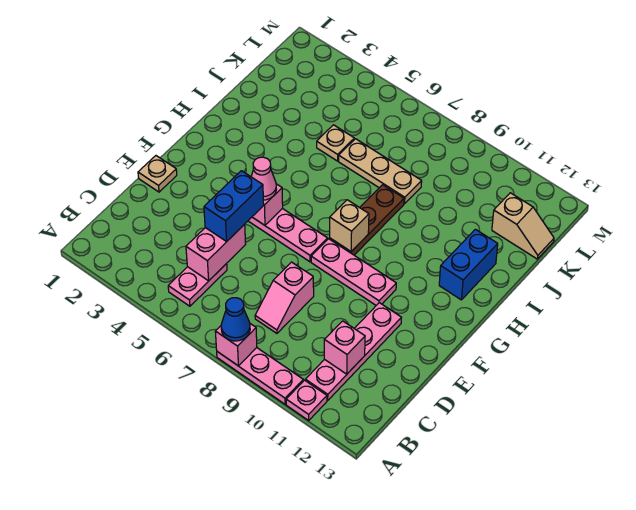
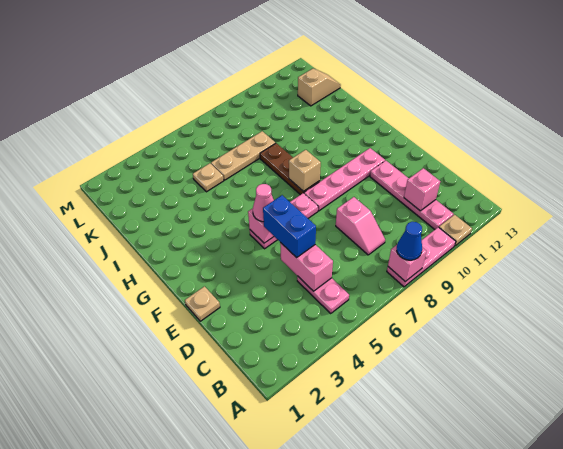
pink 1x1 plate [286,380,327,420] -> tan 1x1 plate [439,215,472,246]
pink 1x3 plate [311,239,396,305] -> pink 1x4 plate [304,148,385,211]
blue 1x2 brick [439,229,498,300] -> none

